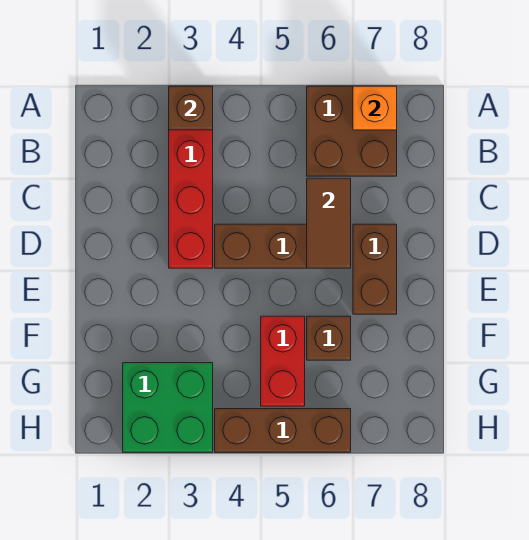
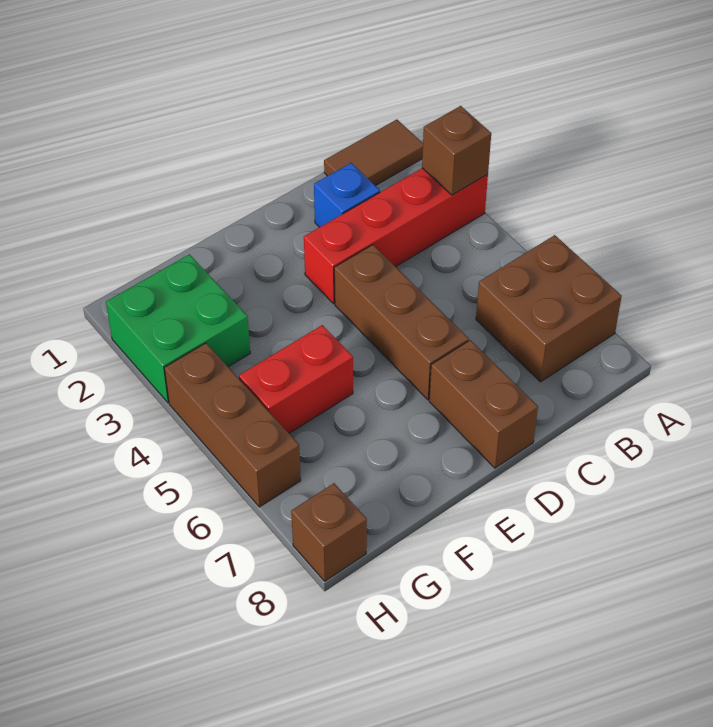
orange 1x1 brick [353,86,397,130] -> none
none -> blue 1x1 brick [314,163,380,227]
brown 1x2 tile [307,178,351,268] -> brown 1x2 tile moved to [324,120,423,186]
brown 1x2 brick [353,224,397,314] -> brown 1x2 brick turned to [429,340,538,468]
brown 1x1 brick [307,316,351,360] -> brown 1x1 brick moved to [291,483,367,581]

